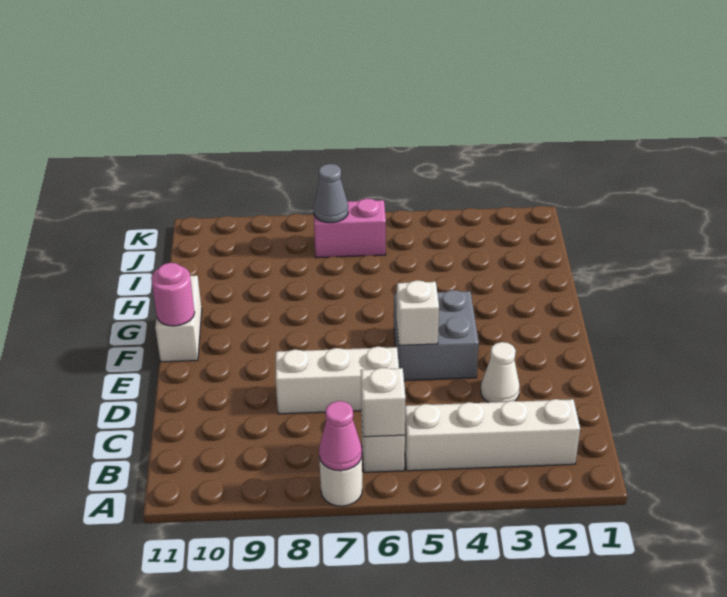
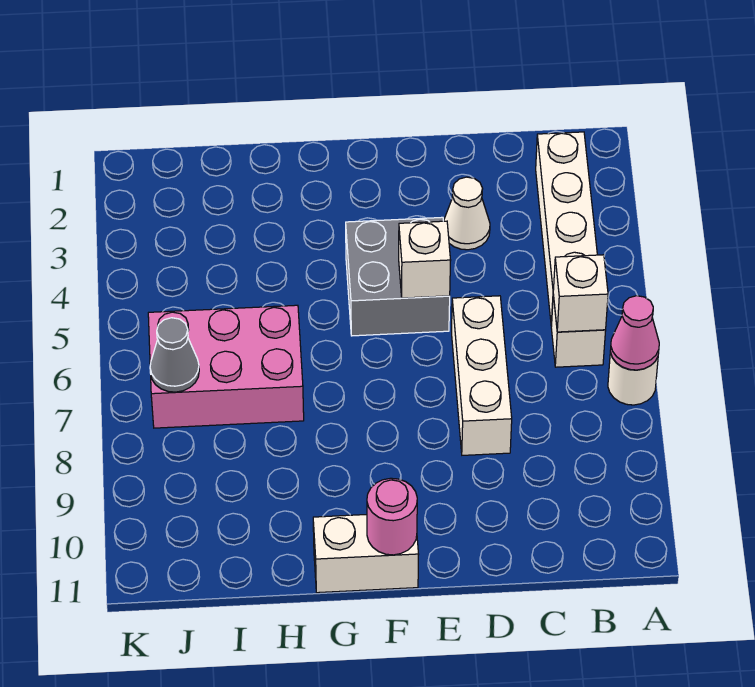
pink 1x2 brick [314,199,386,258] -> pink 2x3 brick [148,305,304,428]

